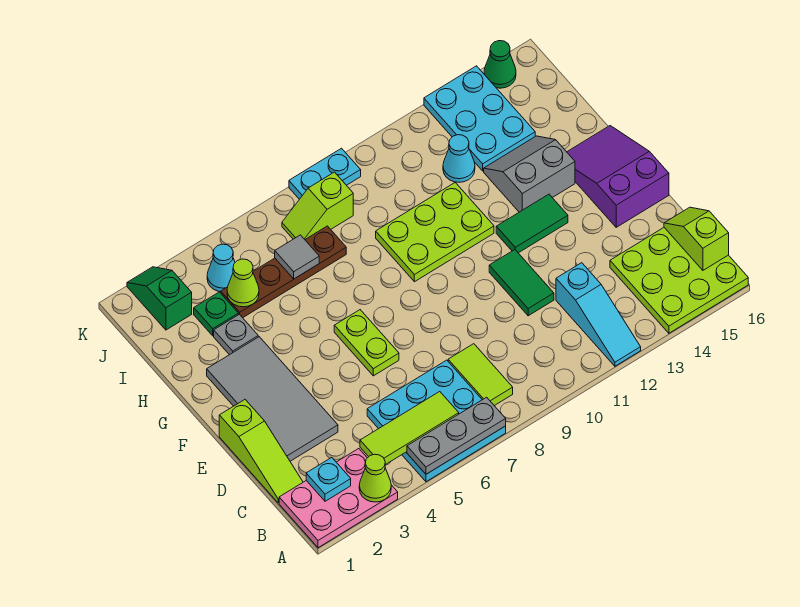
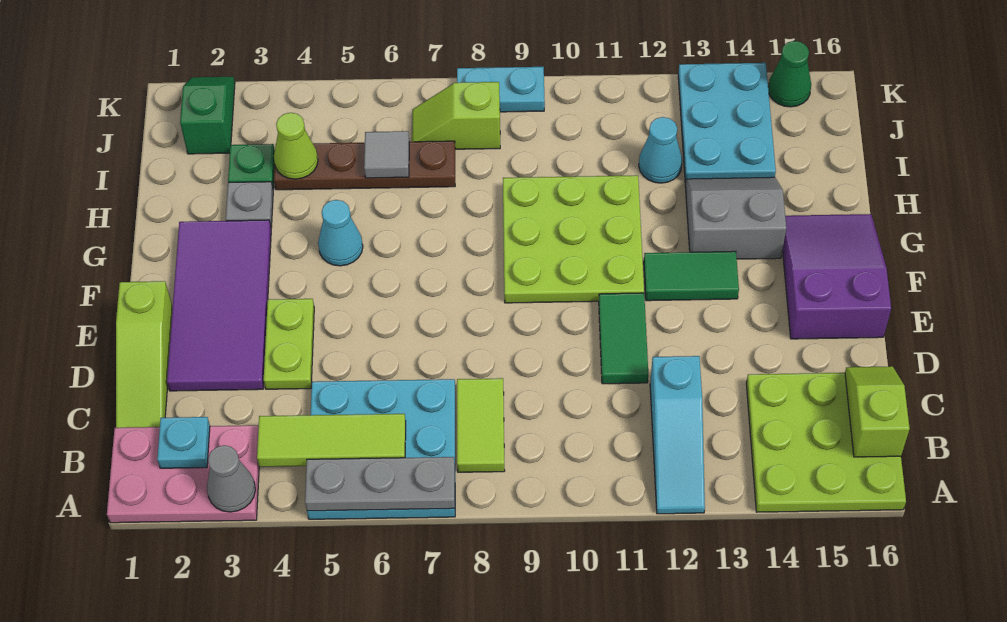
lime 1x1 cone [359,454,391,502] -> grey 1x1 cone [207,445,255,512]
grey 2x4 tile [207,337,338,461] -> purple 2x4 tile [167,220,271,391]
lime 1x2 plate [334,310,399,376] -> lime 1x2 plate moved to [264,299,314,389]
lime 2x3 plate [376,183,494,282] -> lime 3x3 plate [503,175,644,303]
cyan 1x1 cone [207,244,235,292] -> cyan 1x1 cone moved to [318,200,363,266]

